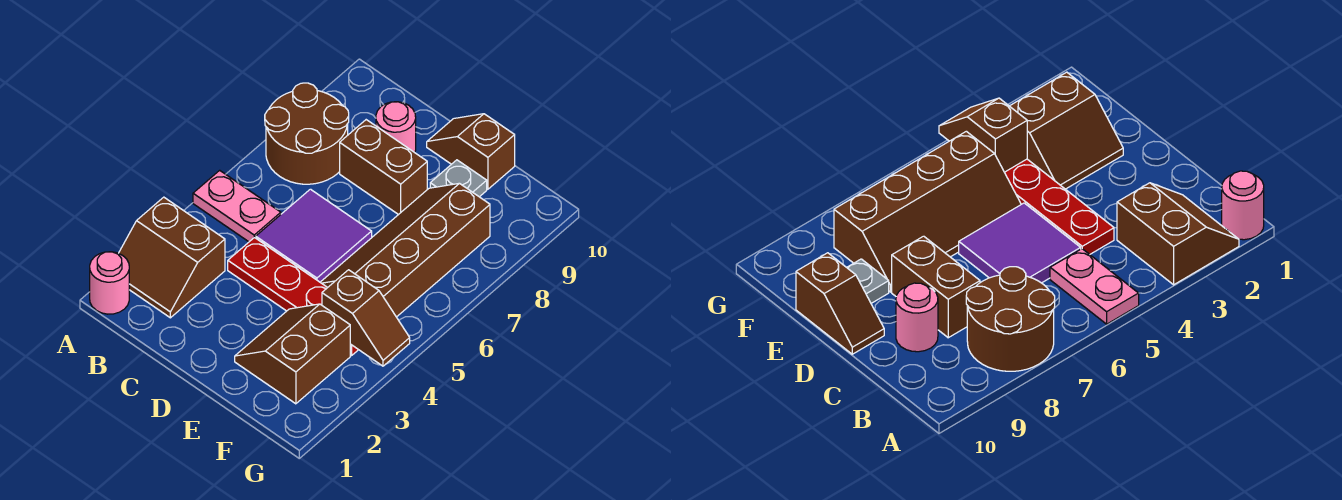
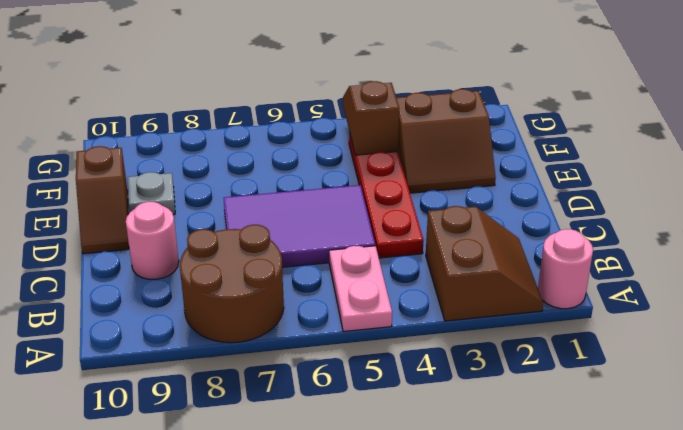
purple 2x2 tile [256,189,372,282] -> purple 2x3 tile [224,185,375,267]
brown 1x2 brick [340,120,427,215] -> none
brown 2x4 slope [320,183,490,317] -> none

